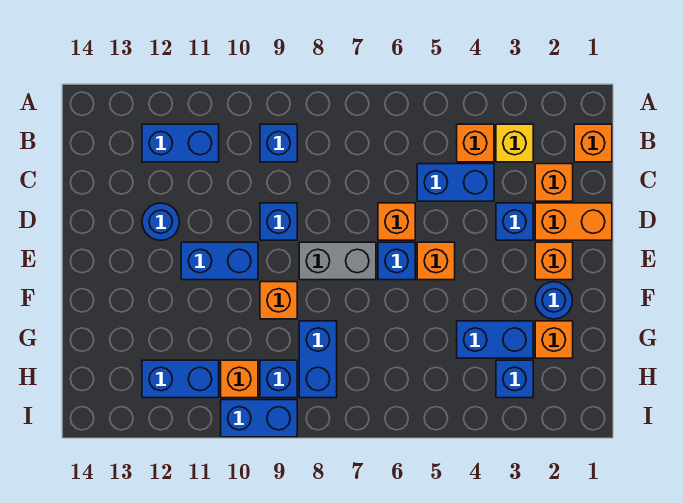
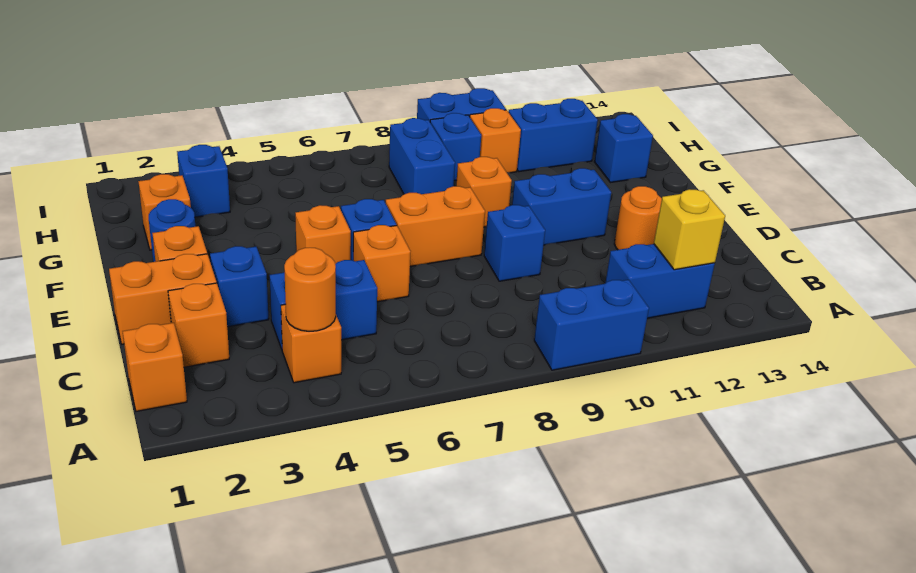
yellow 1x1 brick [496,124,533,162] -> yellow 1x1 brick moved to [654,189,725,270]
none -> orange 1x1 round brick [284,248,336,331]
blue 1x1 brick [260,124,297,162] -> blue 1x1 brick moved to [595,114,653,183]
blue 1x1 round brick [142,203,179,240] -> orange 1x1 round brick [614,186,662,250]
grey 1x2 brick [299,242,376,280] -> orange 1x2 brick [386,186,485,267]
blue 1x2 brick [457,321,533,358] -> blue 1x2 brick moved to [534,280,649,370]

